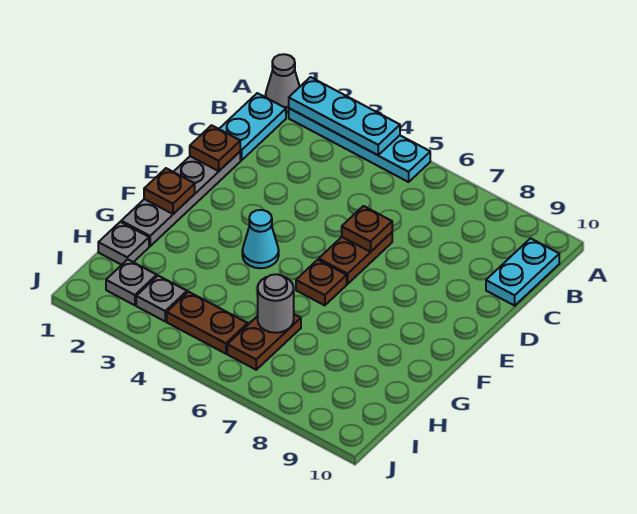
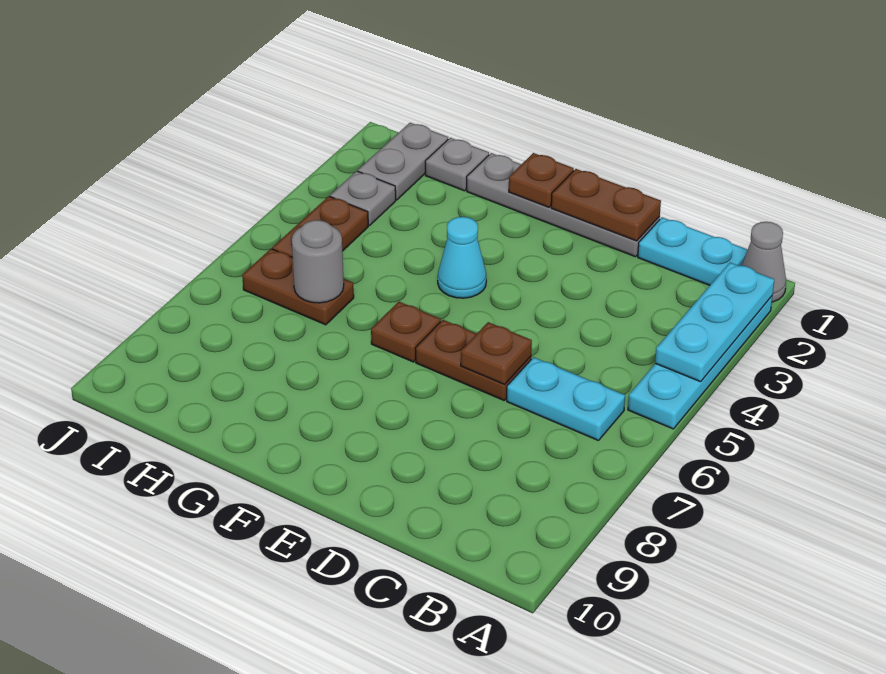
cyan 1x2 plate [486,238,559,306] -> cyan 1x2 plate moved to [507,357,625,441]
brown 1x1 plate [190,125,240,171] -> brown 1x2 plate [551,169,661,241]
grey 1x1 plate [106,259,157,305] -> grey 1x2 plate [358,123,448,200]

